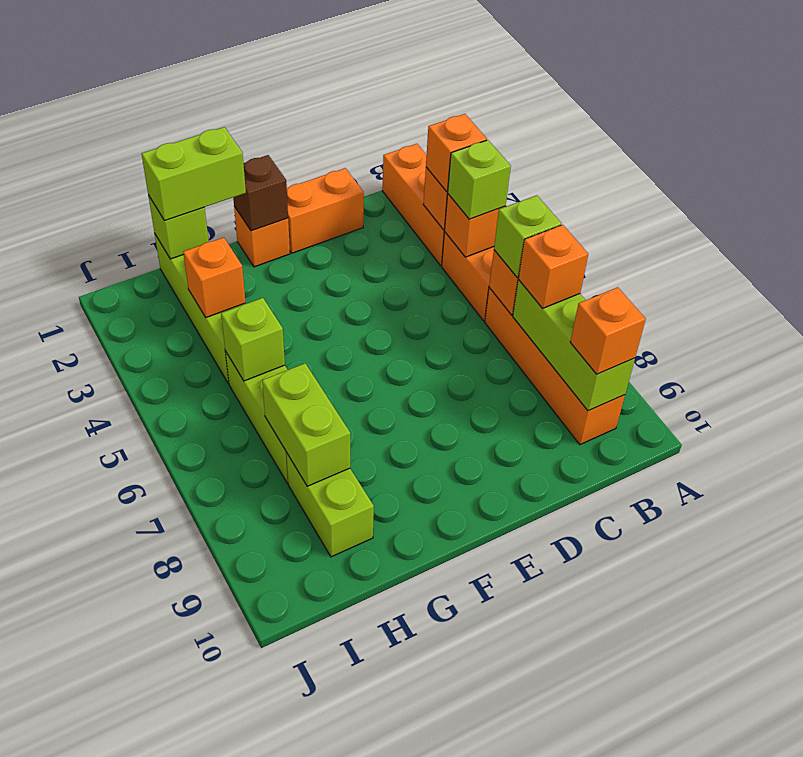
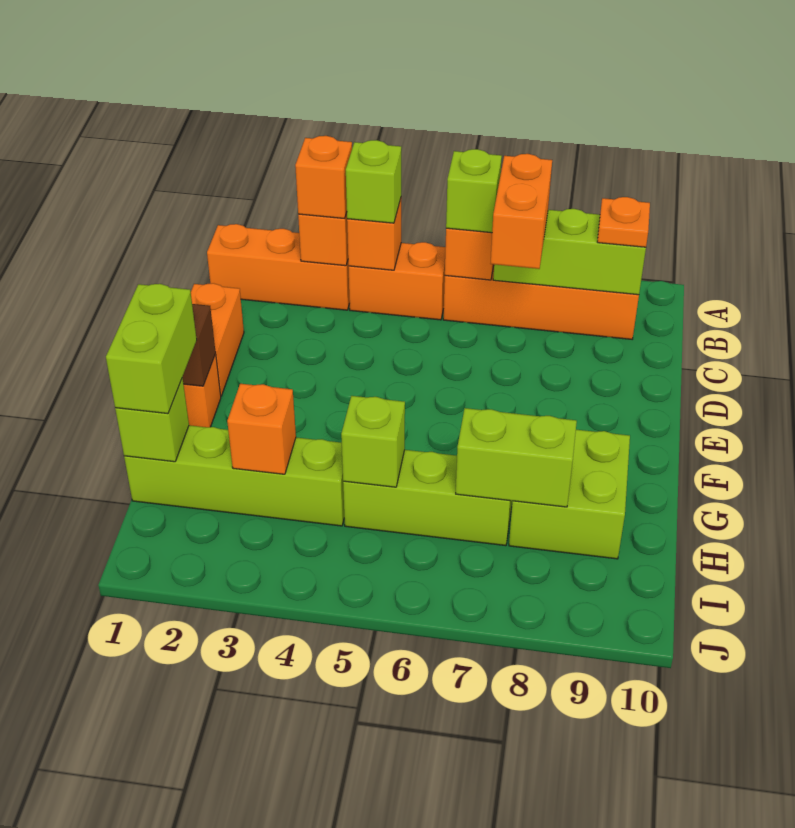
orange 1x1 brick [518,225,588,309] -> orange 1x2 brick [490,154,552,269]
orange 1x1 brick [570,287,646,374] -> orange 1x1 plate [597,197,650,247]
lime 1x2 brick [286,453,374,557] -> lime 2x2 brick [509,430,630,559]

